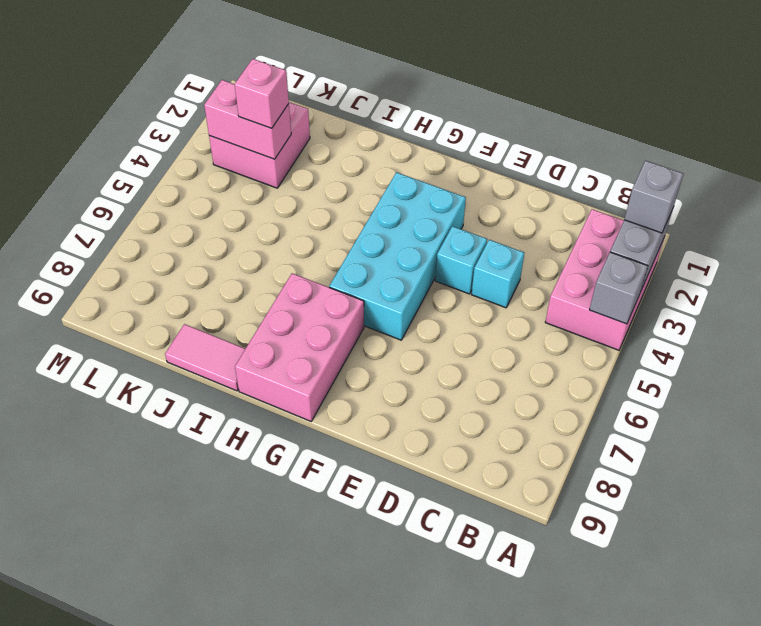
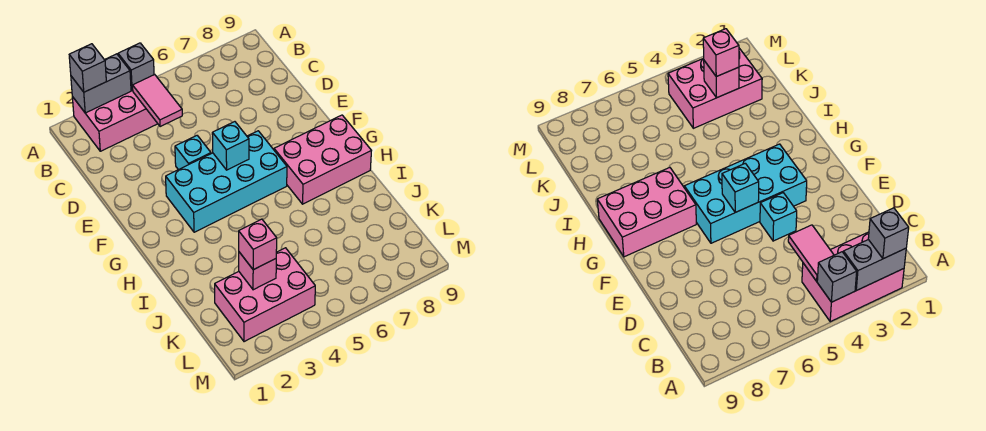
cyan 1x1 brick [472,240,524,308] -> cyan 1x1 brick moved to [212,122,249,170]
pink 1x2 tile [165,324,245,391] -> pink 1x2 tile moved to [133,75,182,127]
pink 2x2 brick [209,102,310,188] -> pink 2x3 brick [215,248,315,342]
pink 1x2 brick [204,80,291,159] -> pink 1x1 brick [239,252,276,290]

